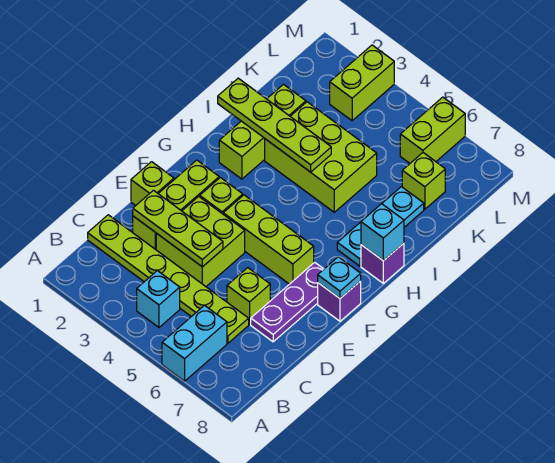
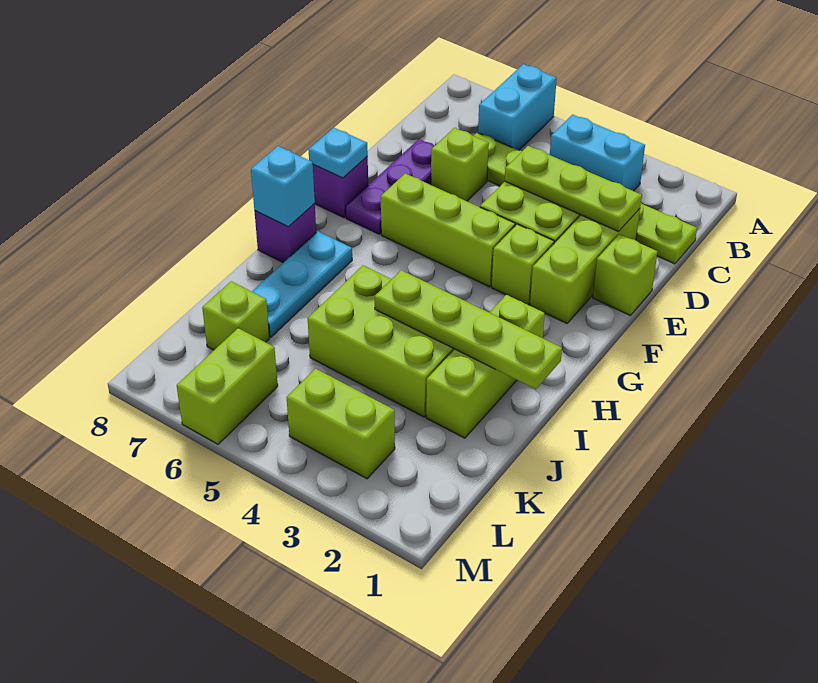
cyan 1x1 brick [137,271,180,327] -> cyan 1x2 brick [550,115,645,191]
lime 1x2 brick [330,45,394,121] -> lime 1x2 brick turned to [287,369,395,479]

